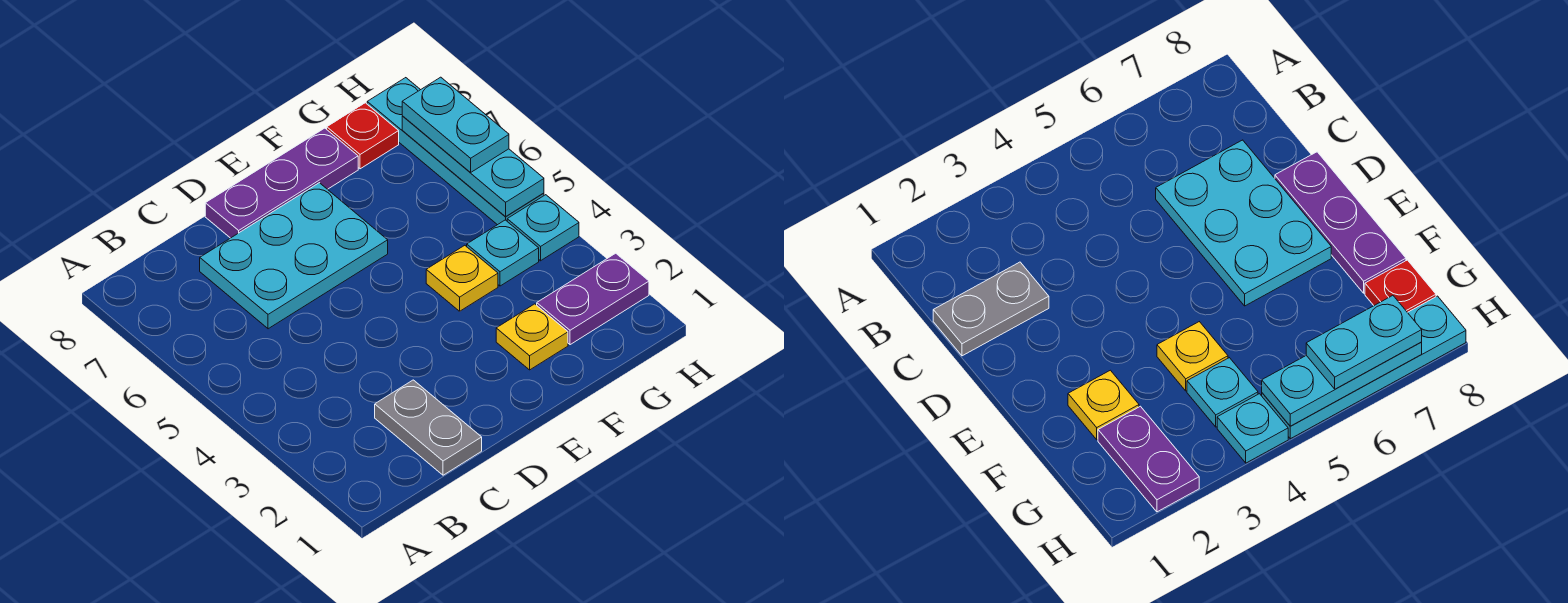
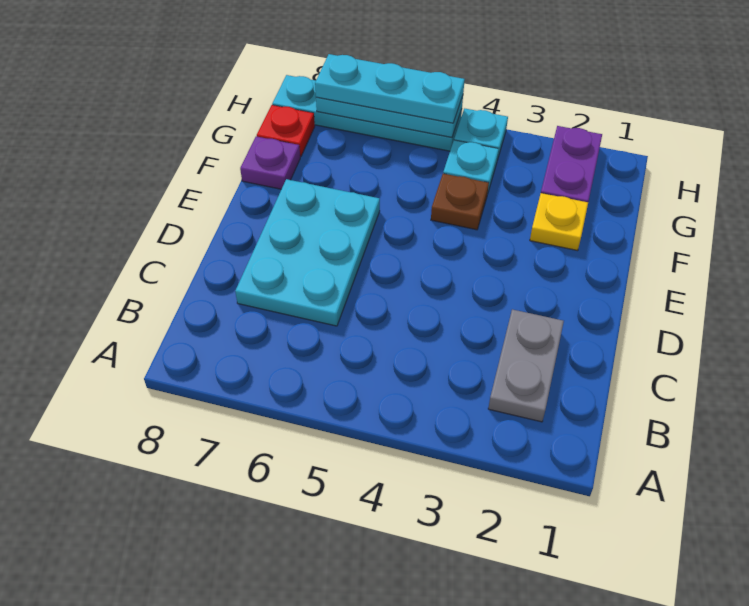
grey 1x2 plate [375,380,482,475] -> grey 1x2 plate turned to [488,309,564,422]
purple 1x3 plate [205,128,358,238] -> purple 1x1 plate [240,136,300,189]
yellow 1x1 plate [426,245,498,311] -> brown 1x1 plate [431,174,489,230]
cyan 1x2 plate [402,77,509,172] -> cyan 1x3 plate [315,54,465,123]

